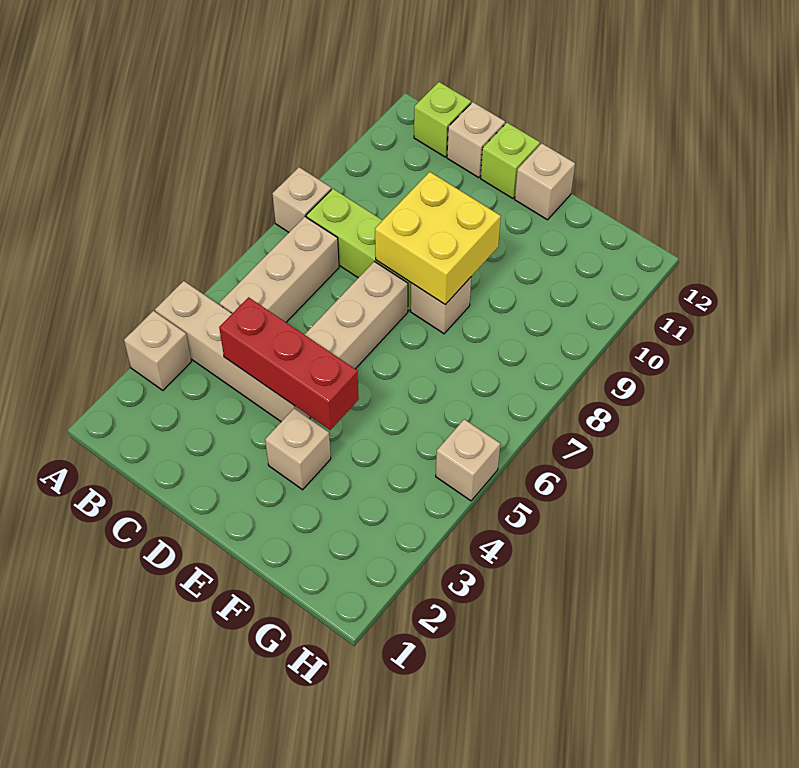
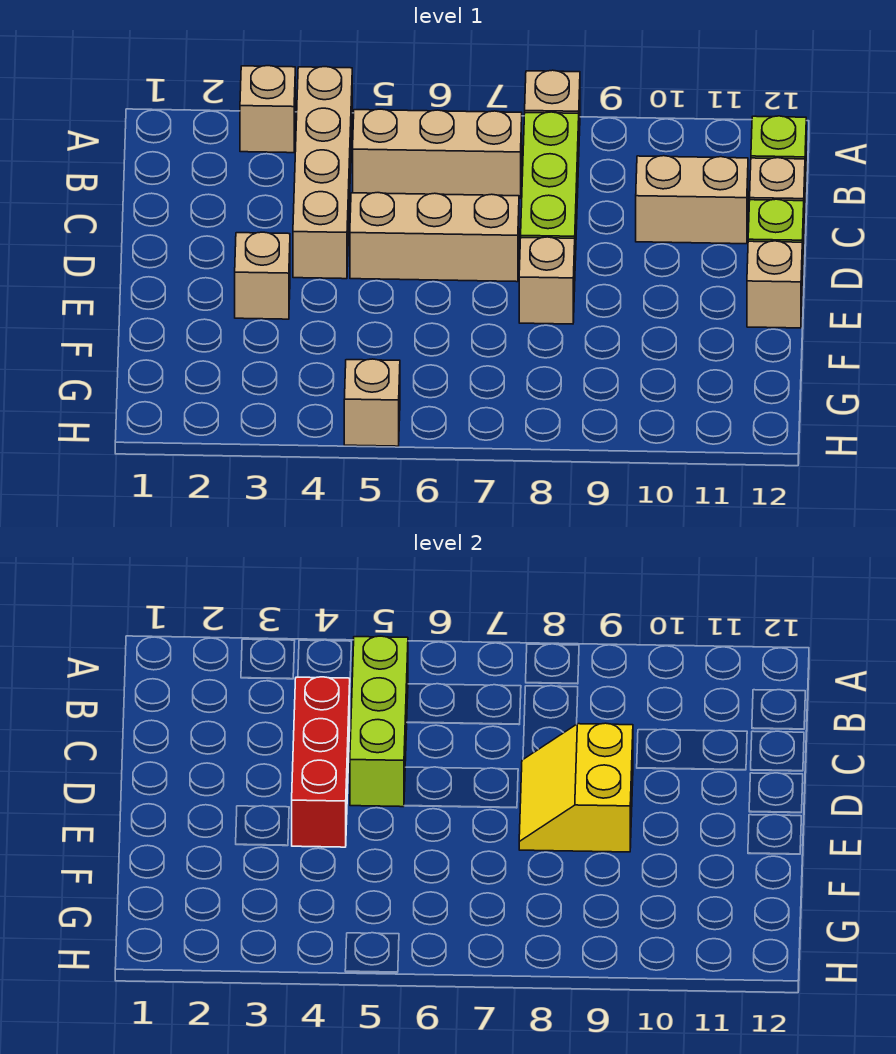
none -> lime 1x3 brick [350,636,408,807]
none -> tan 1x2 brick [636,156,748,244]
yellow 2x2 brick [375,172,501,305] -> yellow 2x2 slope [519,723,633,852]

